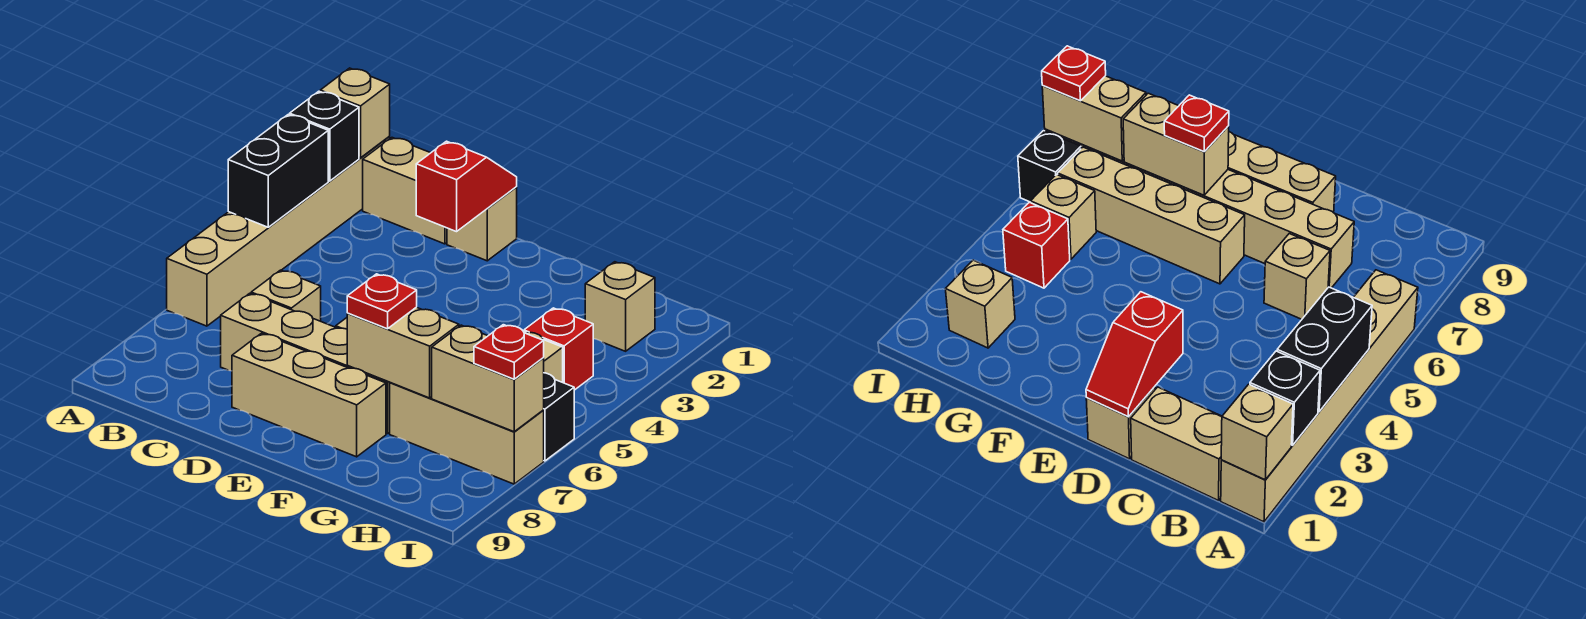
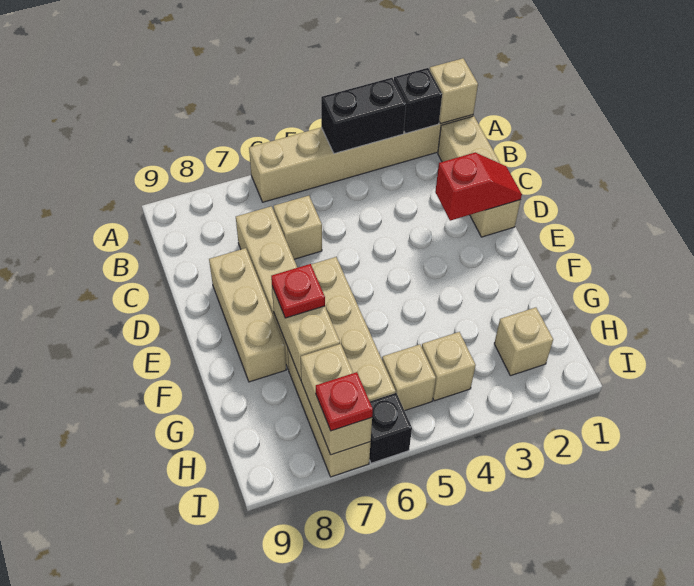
red 1x1 brick [524,308,593,390] -> tan 1x1 brick [422,332,476,401]

